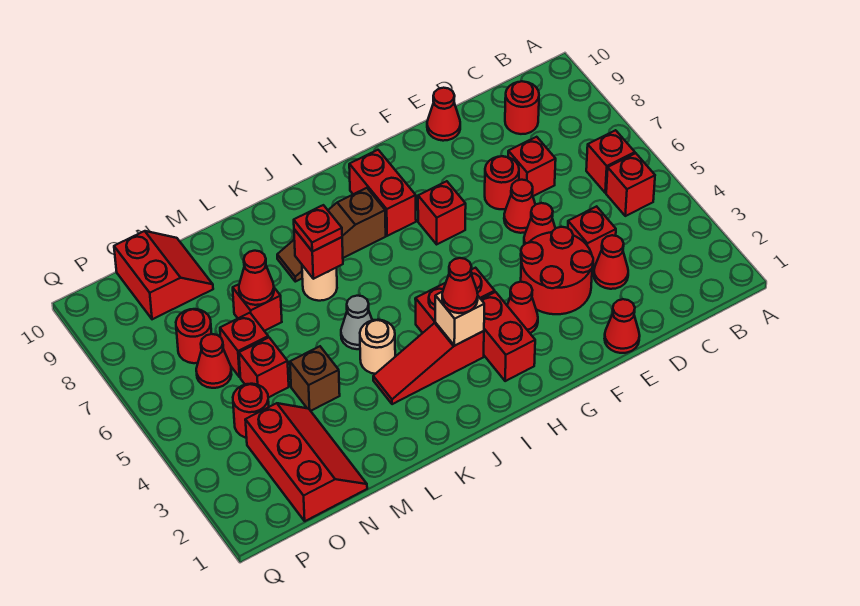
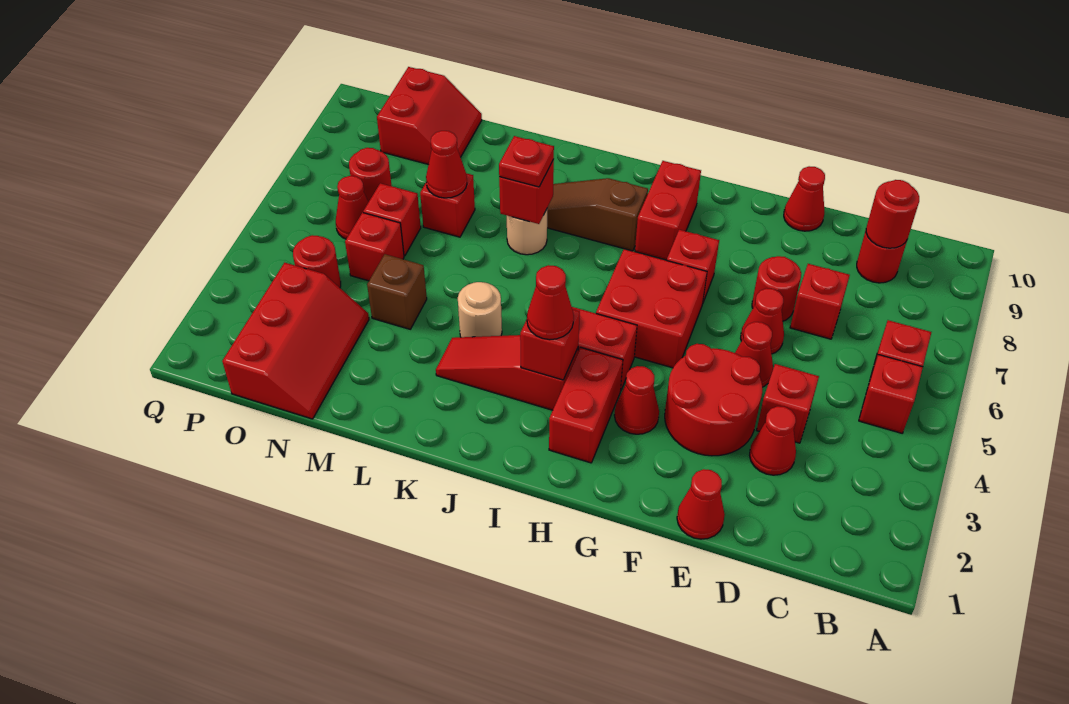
none -> red 1x1 round brick [866,180,919,248]
none -> red 2x2 brick [596,249,707,368]
tan 1x1 brick [435,292,484,346] -> red 1x1 brick [520,309,580,380]
grey 1x1 cone [341,296,372,349] -> none

